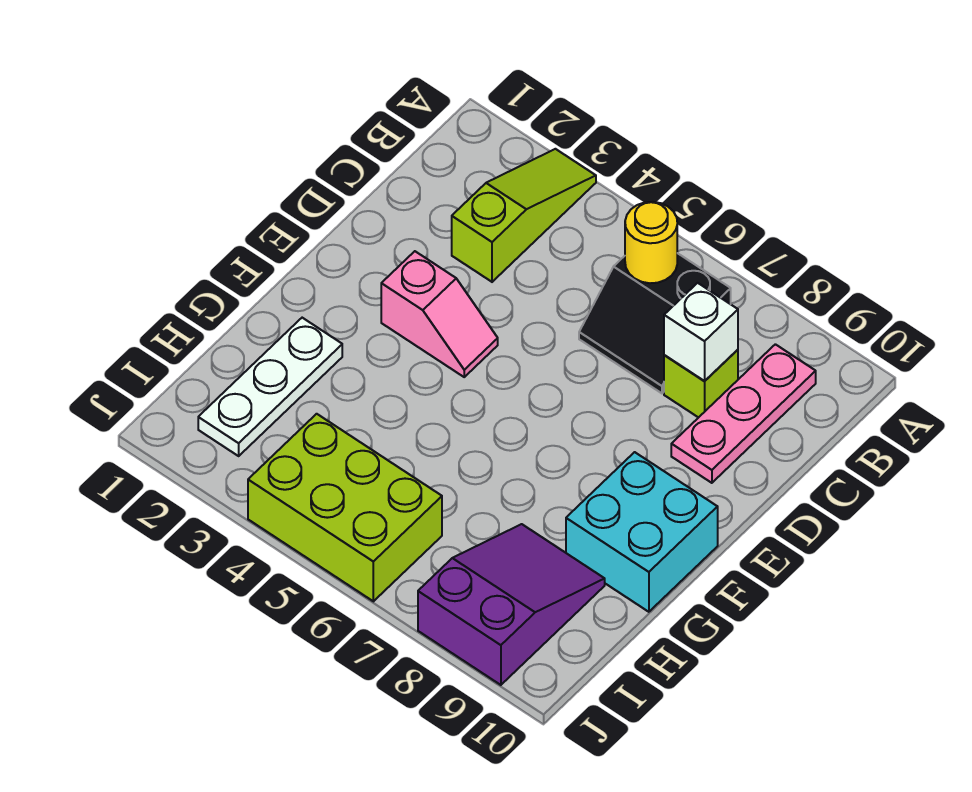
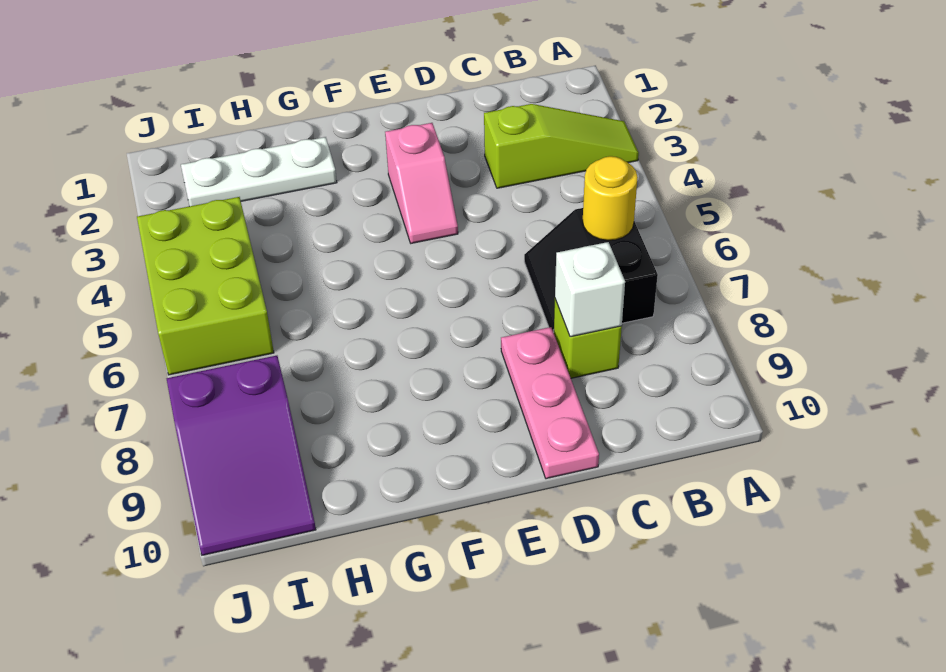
pink 1x3 plate [671,344,816,483] -> pink 1x3 plate turned to [501,327,599,479]
cyan 2x2 brick [566,452,718,612] -> none
purple 2x3 slope [418,524,605,685] -> purple 2x3 slope turned to [167,356,316,555]

